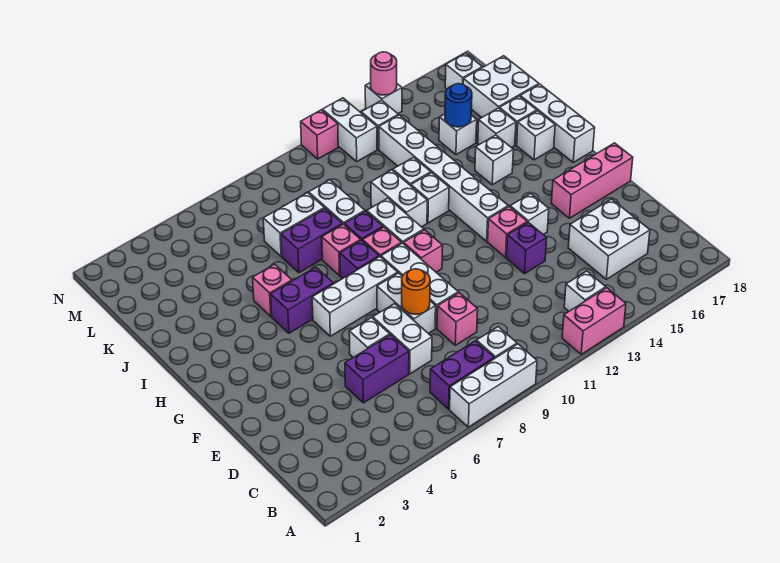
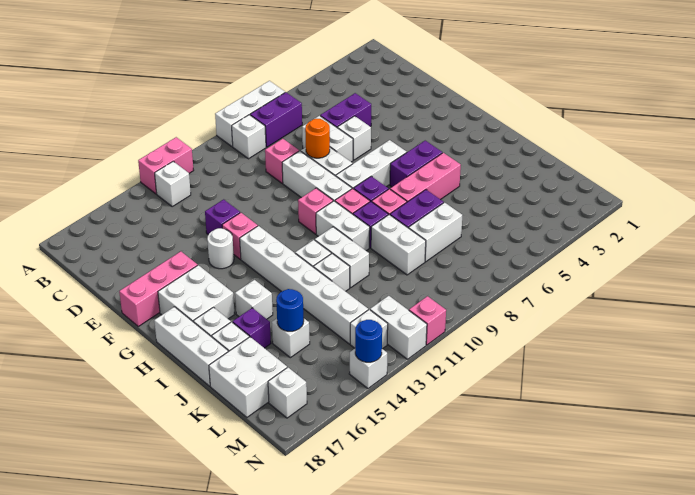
white 2x2 brick [568,199,650,279] -> white 2x2 brick moved to [158,265,235,321]
white 1x1 brick [510,194,549,234] -> white 1x1 round brick [207,228,234,269]
pink 1x1 brick [253,264,292,316] -> pink 1x3 brick [390,153,461,202]
white 1x1 brick [478,108,516,148] -> purple 1x1 brick [233,308,271,348]
pink 1x1 round brick [371,52,397,95] -> blue 1x1 round brick [355,320,382,362]

